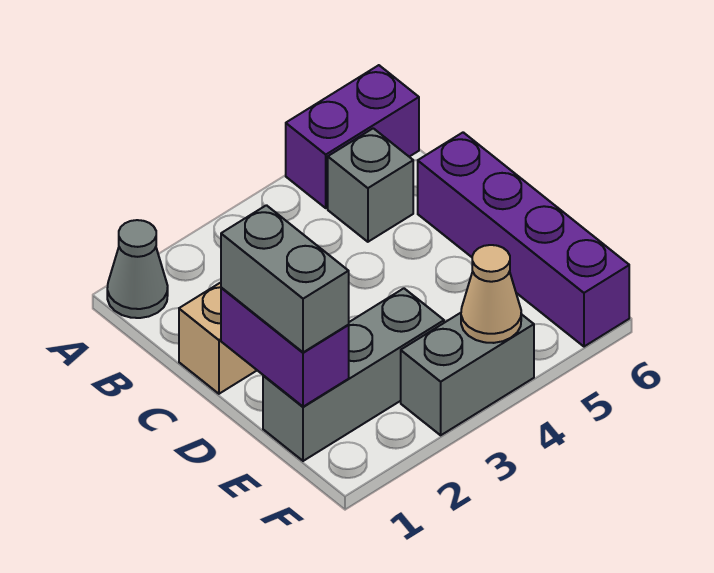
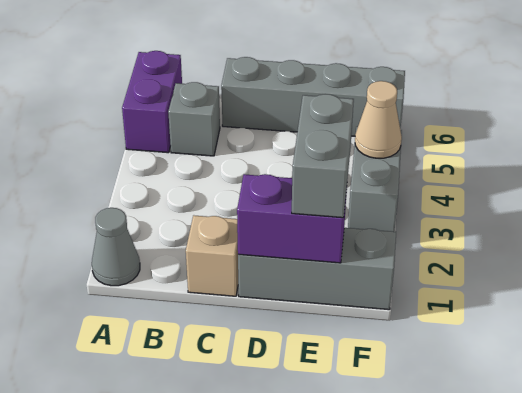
purple 1x4 brick [418,132,629,347] -> grey 1x4 brick [221,57,405,136]
grey 1x2 brick [221,205,349,352] -> grey 1x2 brick turned to [292,94,354,218]
grey 1x3 brick [263,288,444,461] -> grey 1x3 brick turned to [238,228,396,310]

